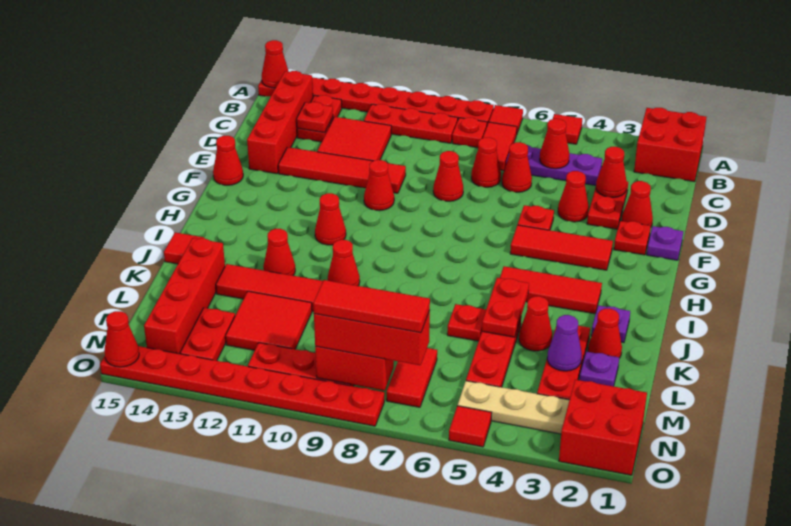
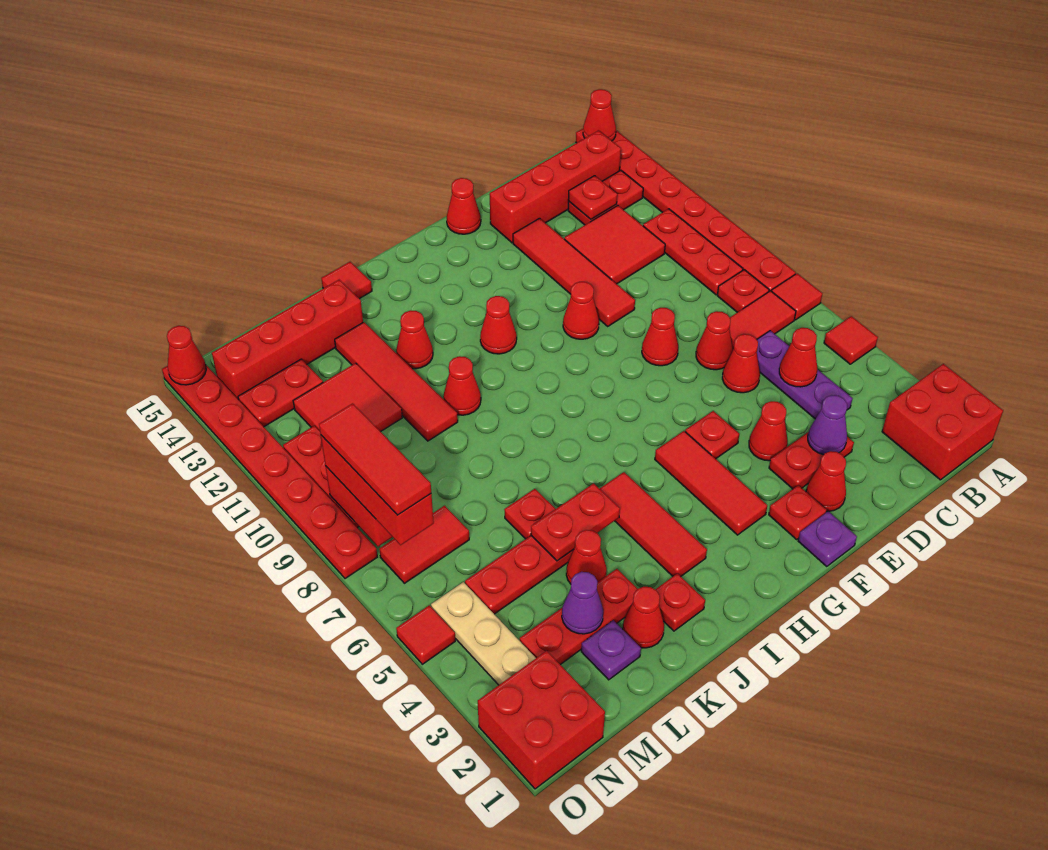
red 1x1 cone [596,147,627,198] -> purple 1x1 cone [808,395,847,455]
purple 1x1 plate [591,305,630,343] -> red 1x1 plate [655,574,705,631]

